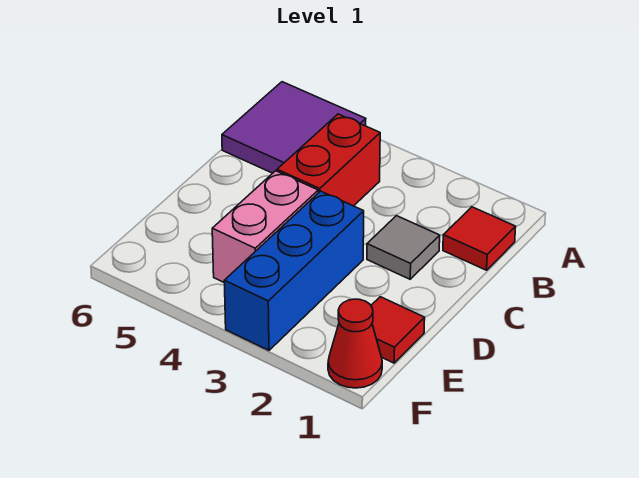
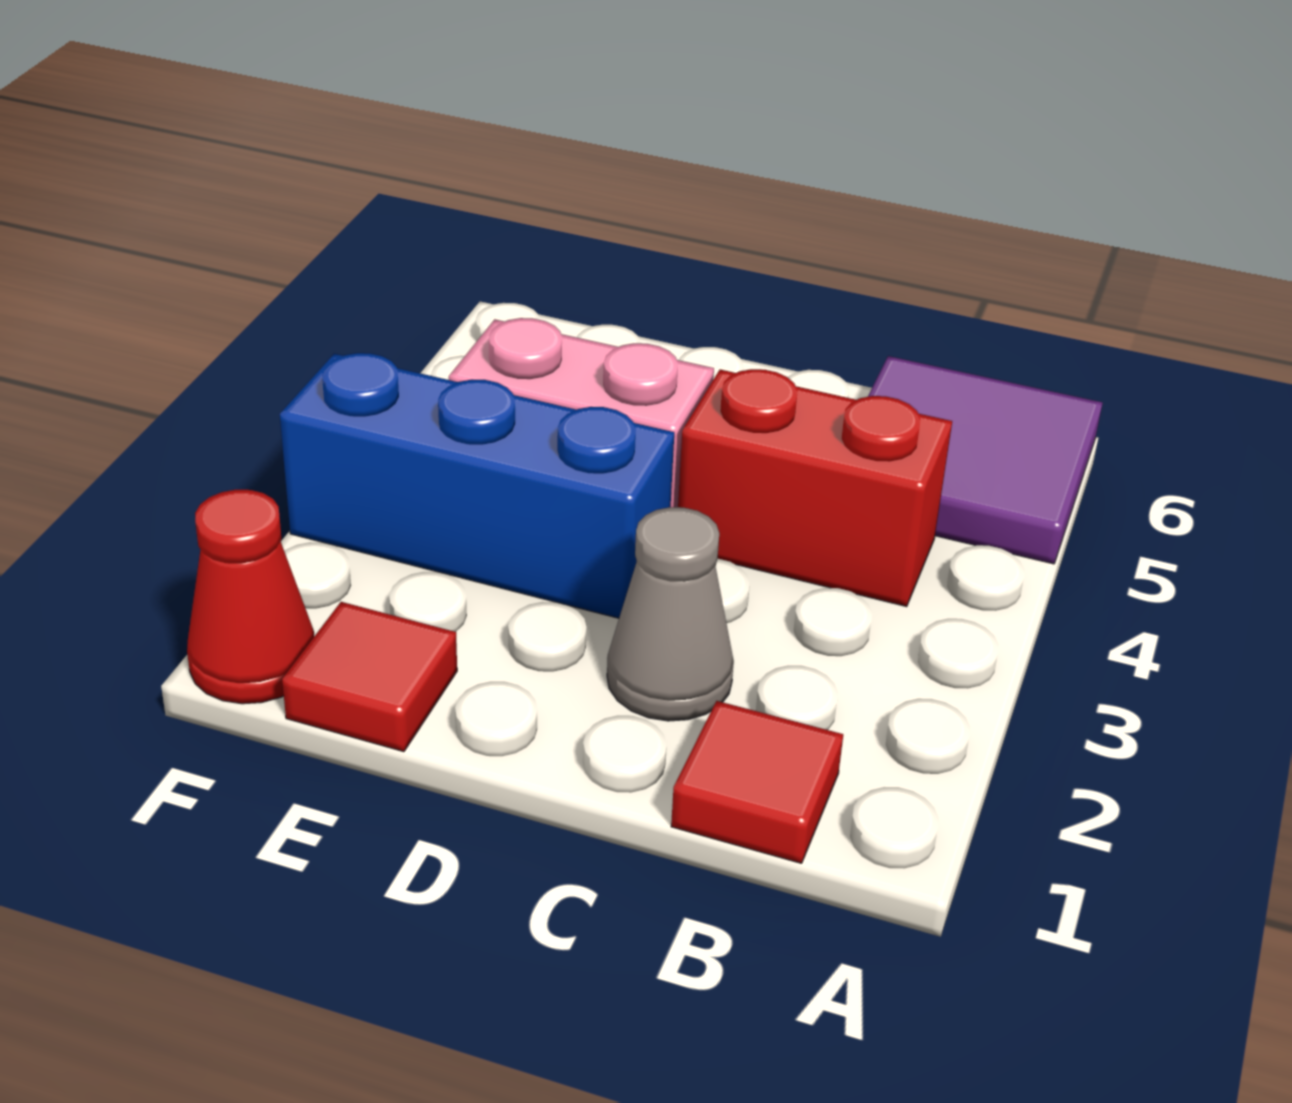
grey 1x1 tile [367,216,440,279] -> grey 1x1 cone [607,507,734,721]

